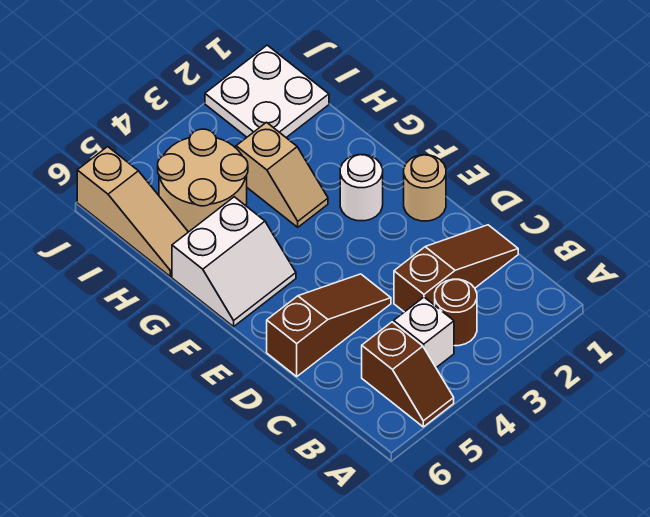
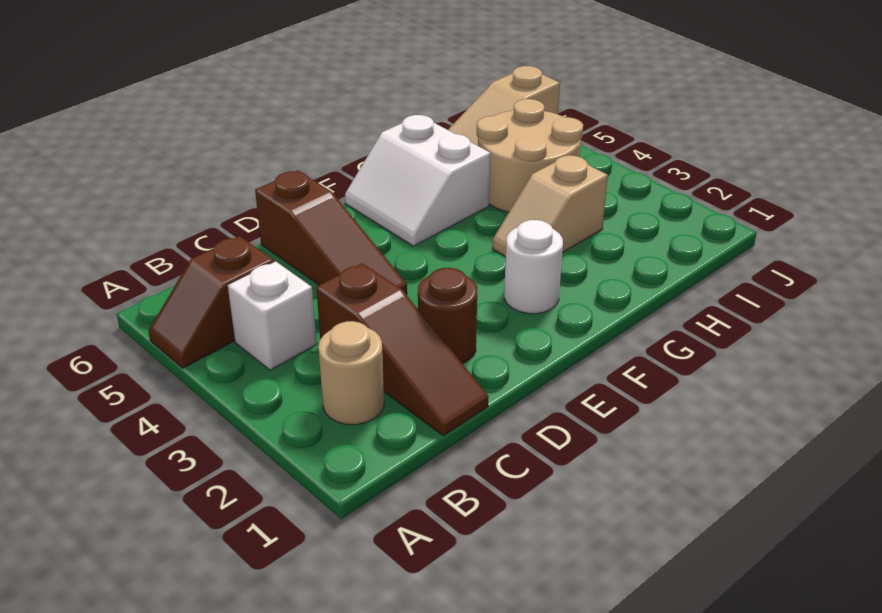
brown 1x1 round brick [435,279,477,346] -> brown 1x1 round brick moved to [418,268,477,363]
tan 1x1 round brick [404,155,446,221] -> tan 1x1 round brick moved to [318,321,384,425]
white 2x2 plate [205,45,329,137] -> none

